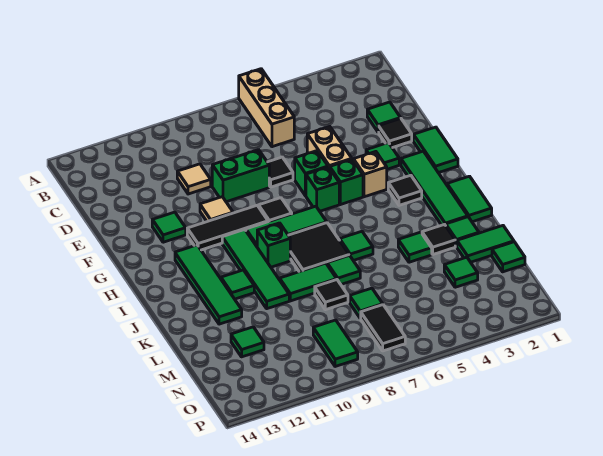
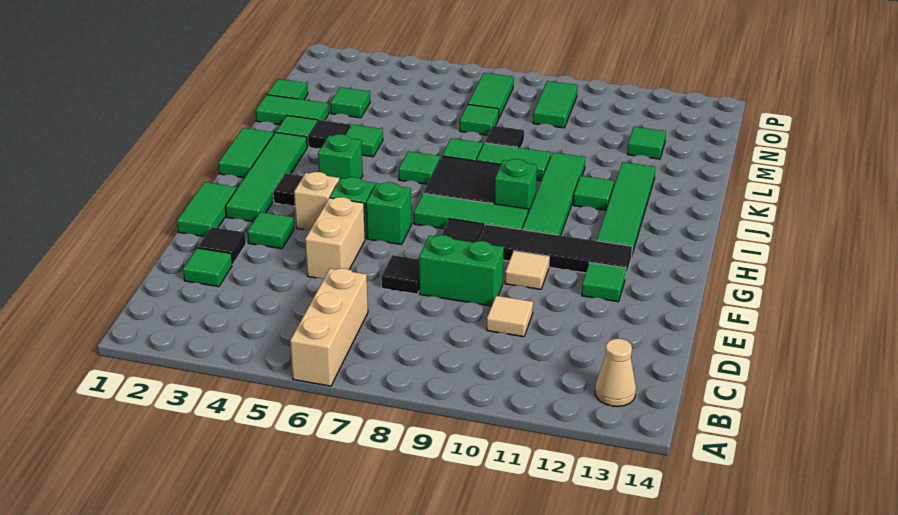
none -> tan 1x1 cone [595,339,636,406]
green 1x1 brick [295,151,328,196] -> green 1x1 brick moved to [318,134,363,180]
black 1x3 tile [187,206,268,250] -> black 1x4 tile [478,224,632,278]
black 1x2 tile [361,305,405,351] -> green 1x2 tile [468,73,514,119]

